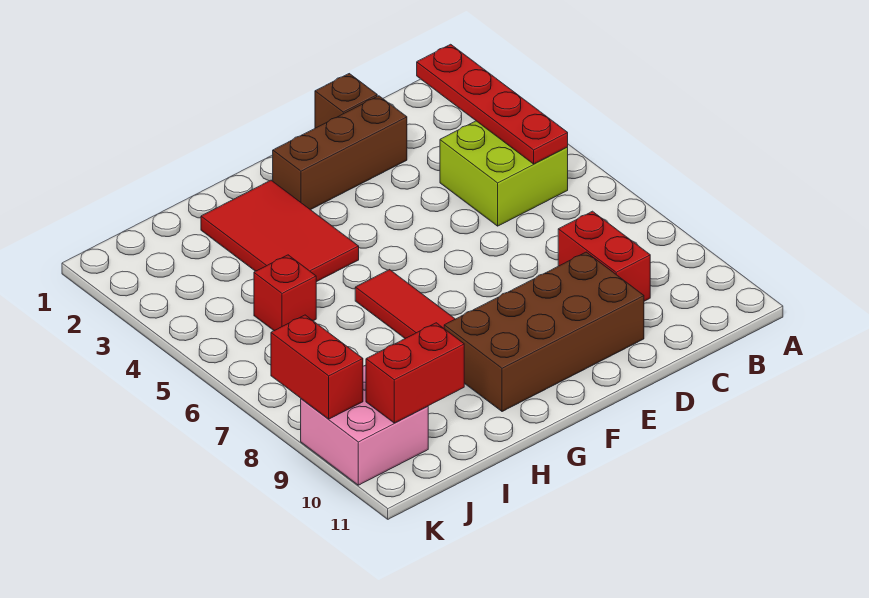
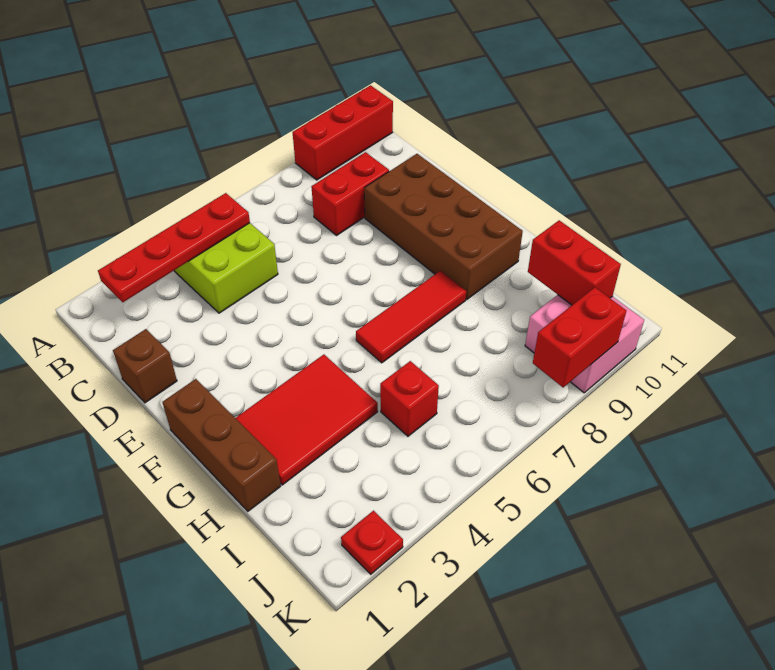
none -> red 1x3 brick [293,85,393,180]
brown 1x3 brick [273,96,407,210] -> brown 1x3 brick moved to [162,379,281,511]
none -> red 1x1 plate [341,511,403,574]

